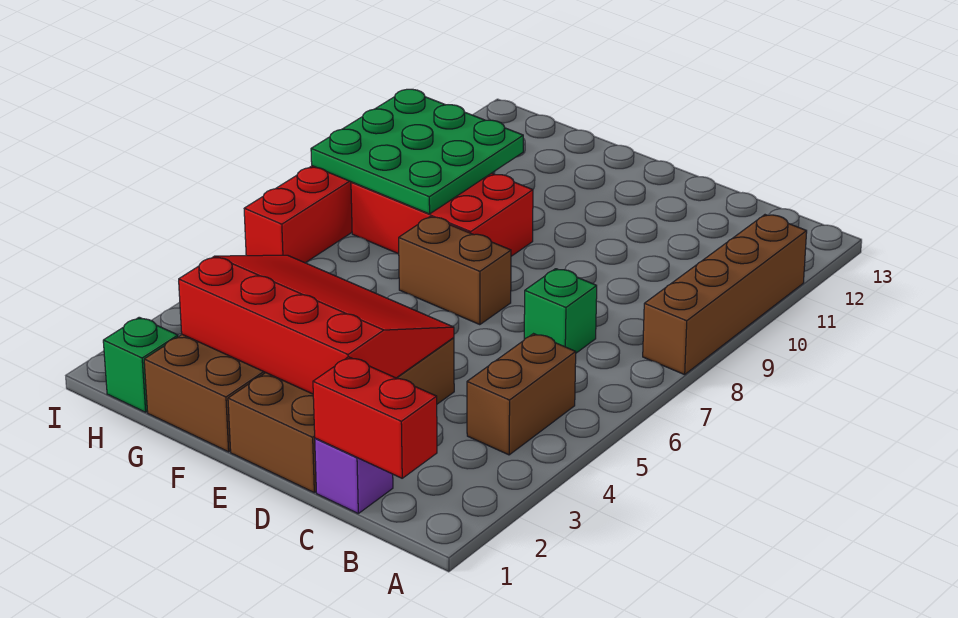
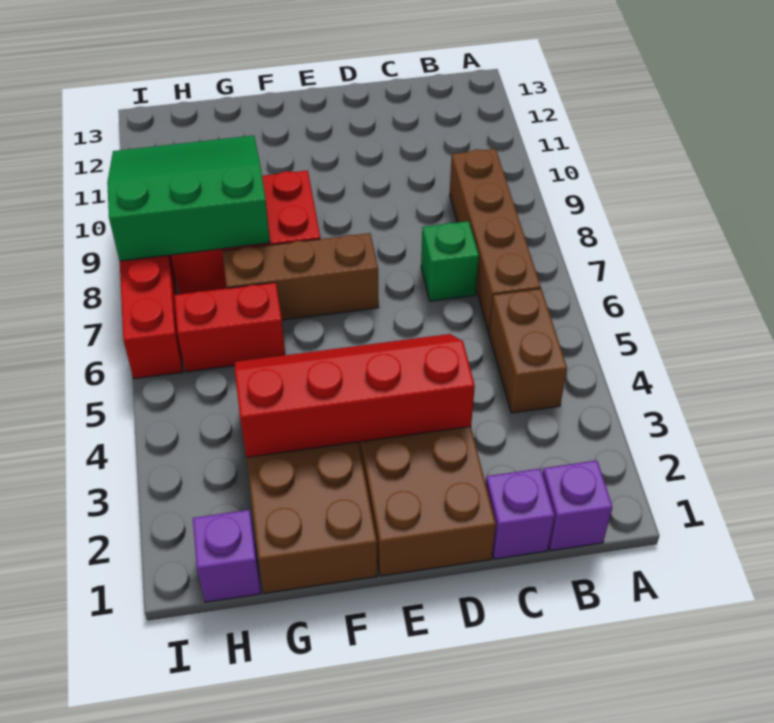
brown 1x4 brick [643,215,807,375] -> brown 1x4 brick moved to [450,149,541,332]
none -> purple 1x1 brick [543,460,613,551]
red 1x2 brick [313,357,437,478] -> red 1x2 brick moved to [174,282,285,372]
red 3x4 slope [179,255,454,394] -> red 2x4 slope [235,334,475,457]
brown 1x2 brick [399,217,511,325] -> brown 1x3 brick [222,233,379,320]
green 3x3 plate [311,89,523,214] -> green 3x3 slope [107,135,270,261]
green 1x1 brick [103,317,178,412] -> purple 1x1 brick [193,510,261,602]

